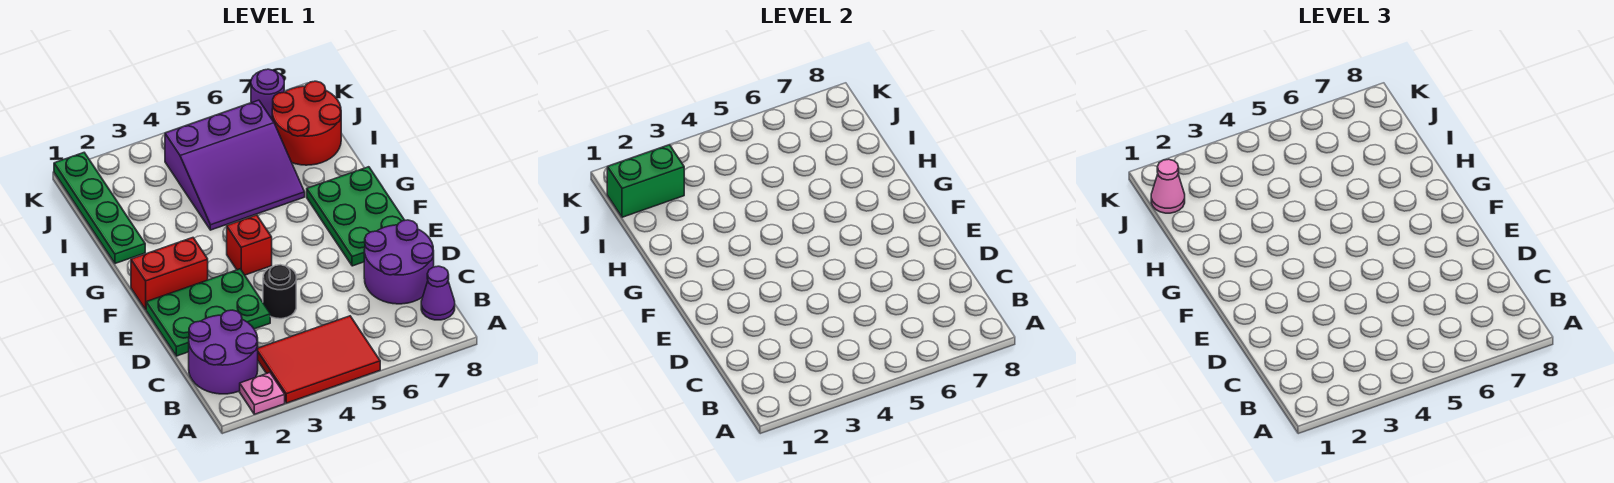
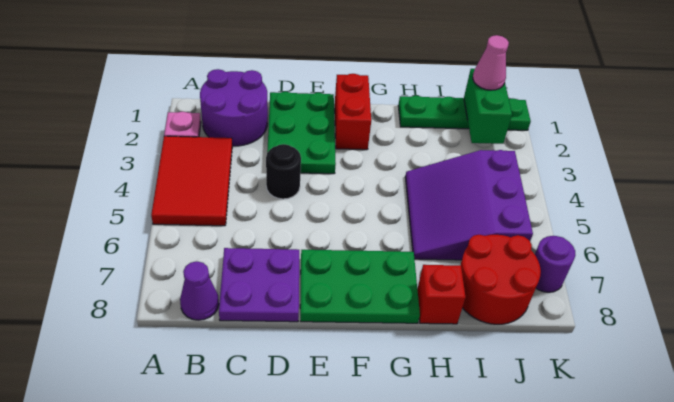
purple 2x2 round brick [364,220,434,304] -> purple 2x2 plate [219,248,299,322]
red 1x1 brick [227,215,272,275] -> red 1x1 brick moved to [417,265,466,324]

